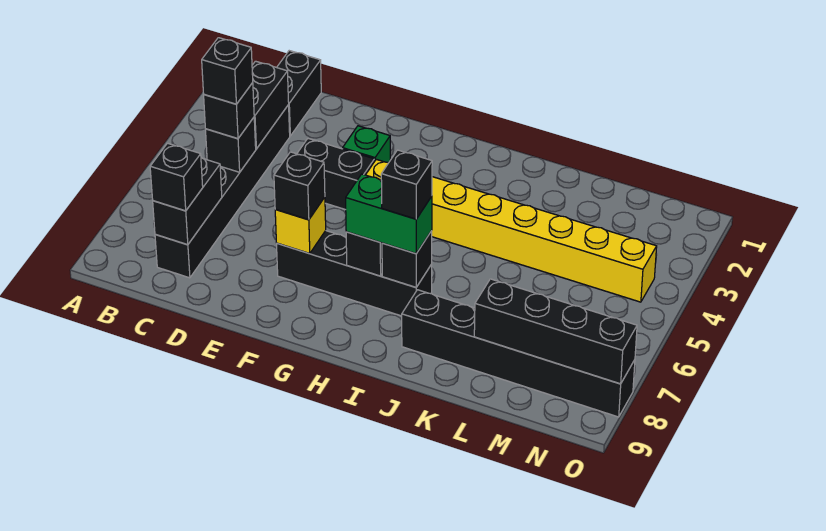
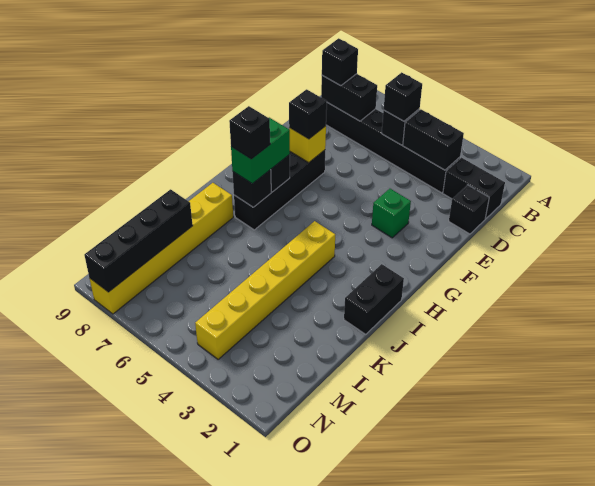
black 1x1 brick [202,38,253,104] -> black 1x1 brick moved to [449,185,489,234]
black 1x2 brick [297,139,374,210] -> black 1x2 brick moved to [344,264,404,334]
yellow 1x8 brick [366,159,657,302] -> yellow 1x6 brick [195,221,335,359]
black 1x6 brick [402,290,635,417] -> yellow 1x6 brick [89,183,233,314]

